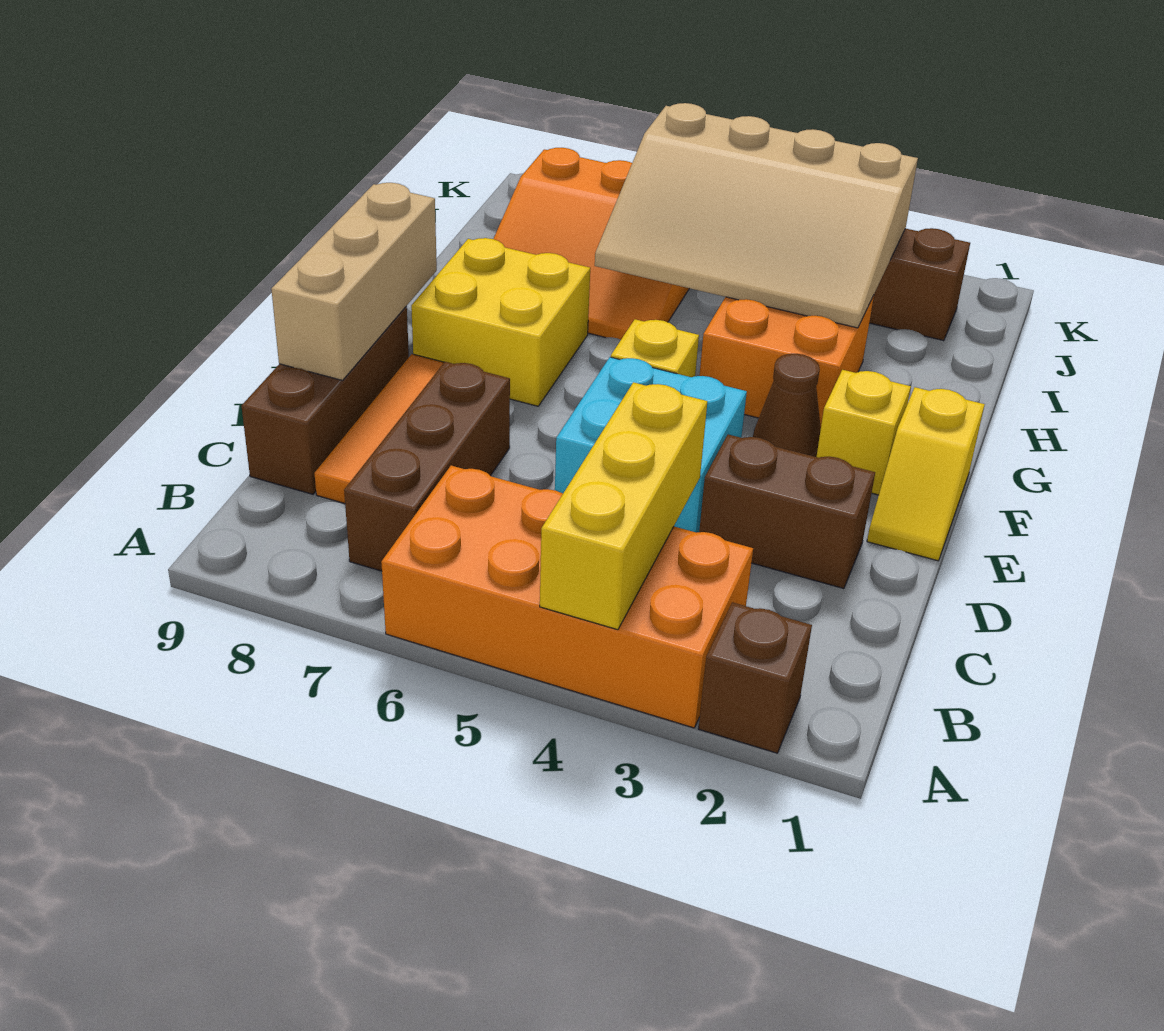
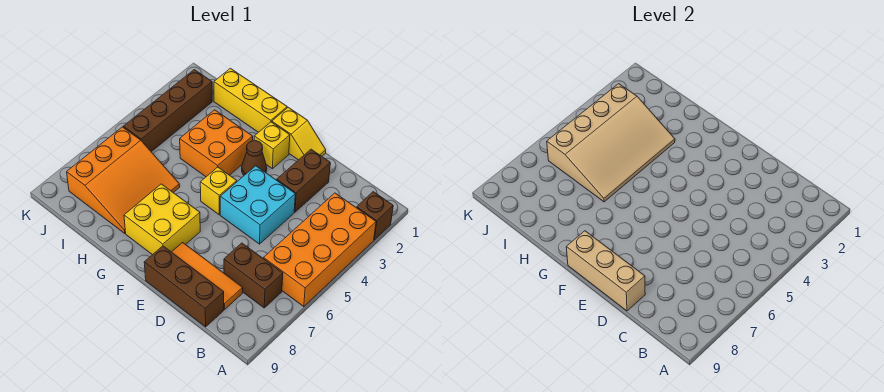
yellow 1x3 brick [540,382,707,630] -> yellow 1x3 brick moved to [214,68,287,132]
brown 1x3 brick [344,362,510,571] -> brown 1x2 brick [224,243,283,308]

